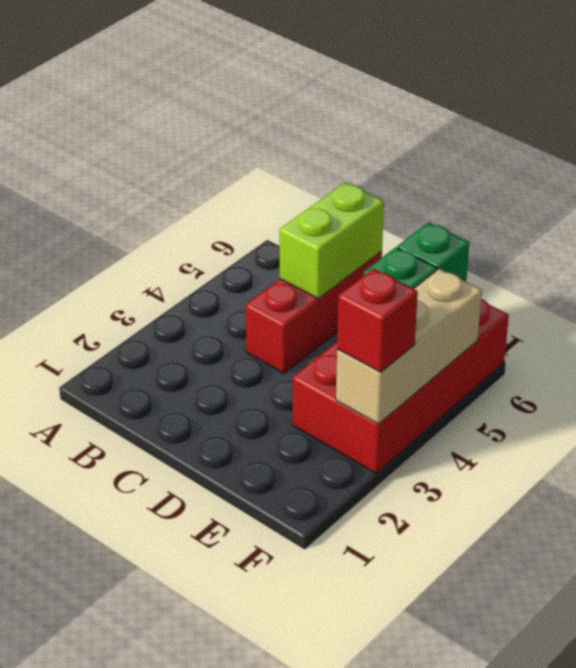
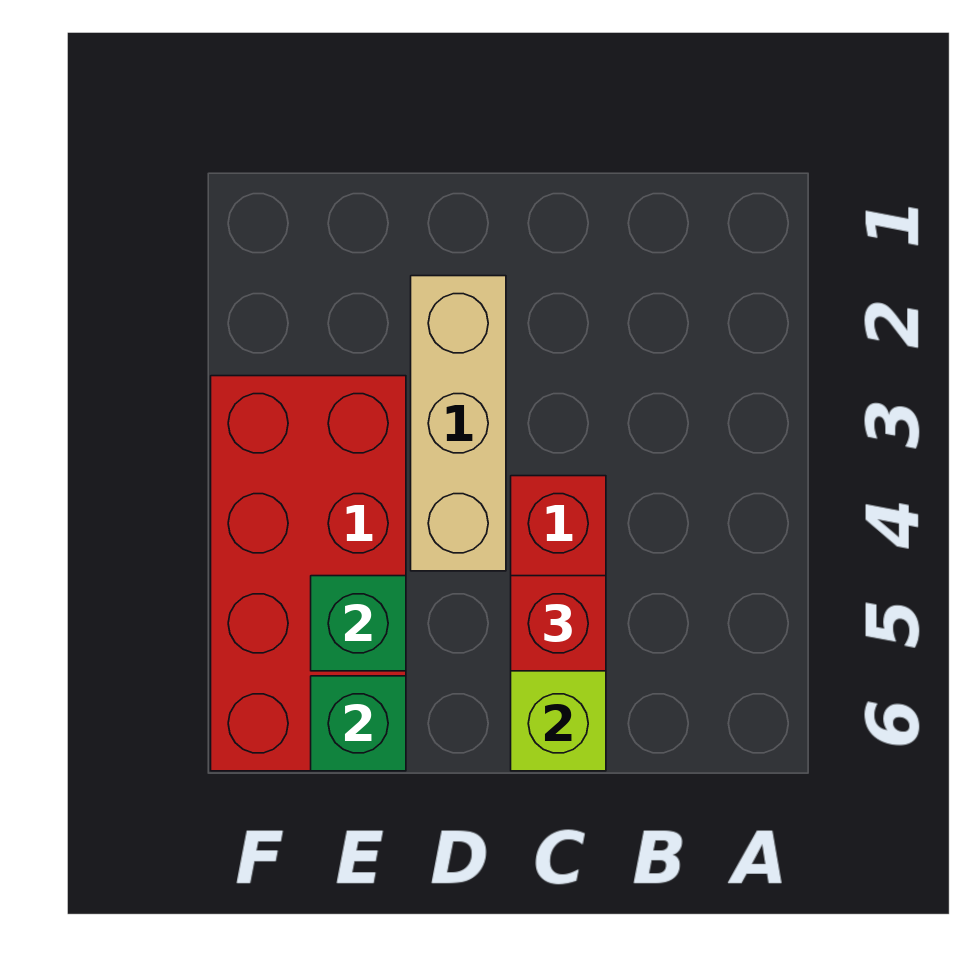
tan 1x3 brick [336,269,482,424] -> tan 1x3 brick moved to [411,276,506,571]
red 1x1 brick [337,269,418,372] -> red 1x1 brick moved to [511,576,606,671]

